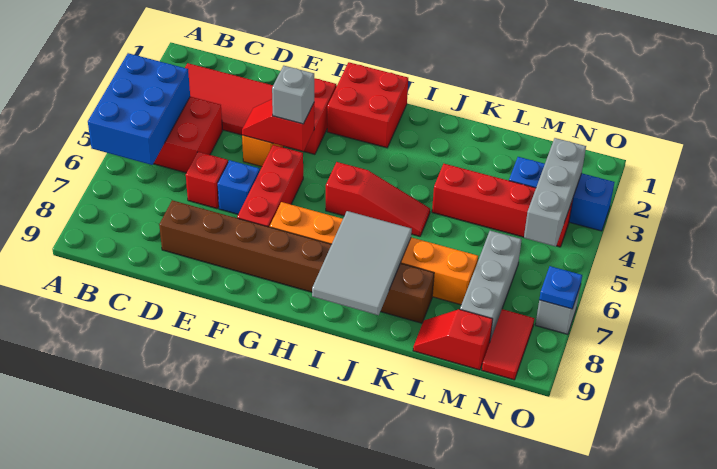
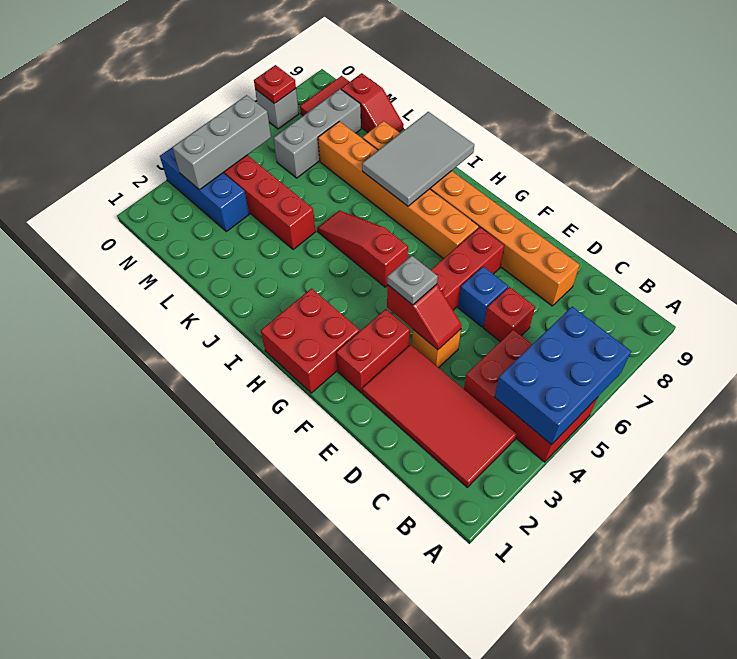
brown 1x8 brick [159,200,434,323] -> orange 1x8 brick [363,121,580,306]
grey 1x1 brick [272,66,314,124] -> grey 1x1 plate [387,256,438,305]
blue 1x1 plate [539,266,582,309] -> red 1x1 plate [254,65,296,104]

